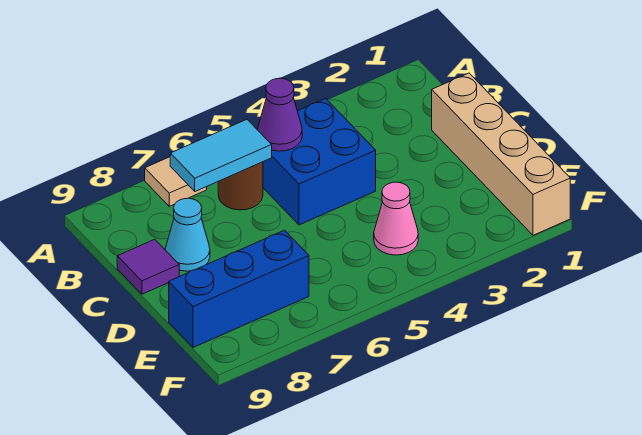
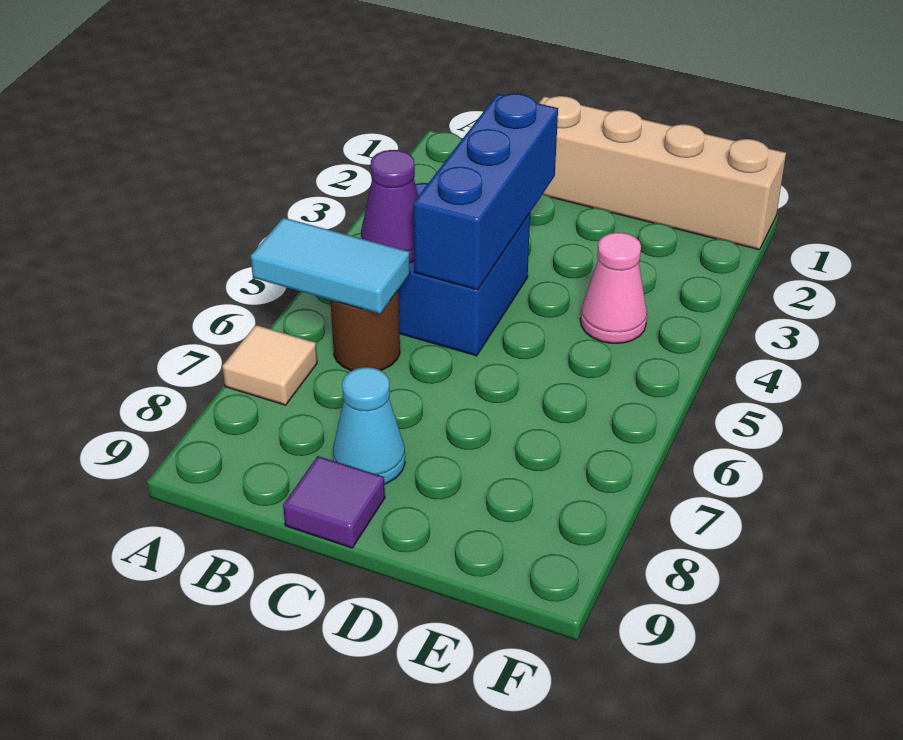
cyan 1x2 tile [170,119,272,191] -> cyan 1x2 tile turned to [251,218,410,314]
blue 1x3 brick [169,230,309,347] -> blue 1x3 brick moved to [413,94,558,290]

